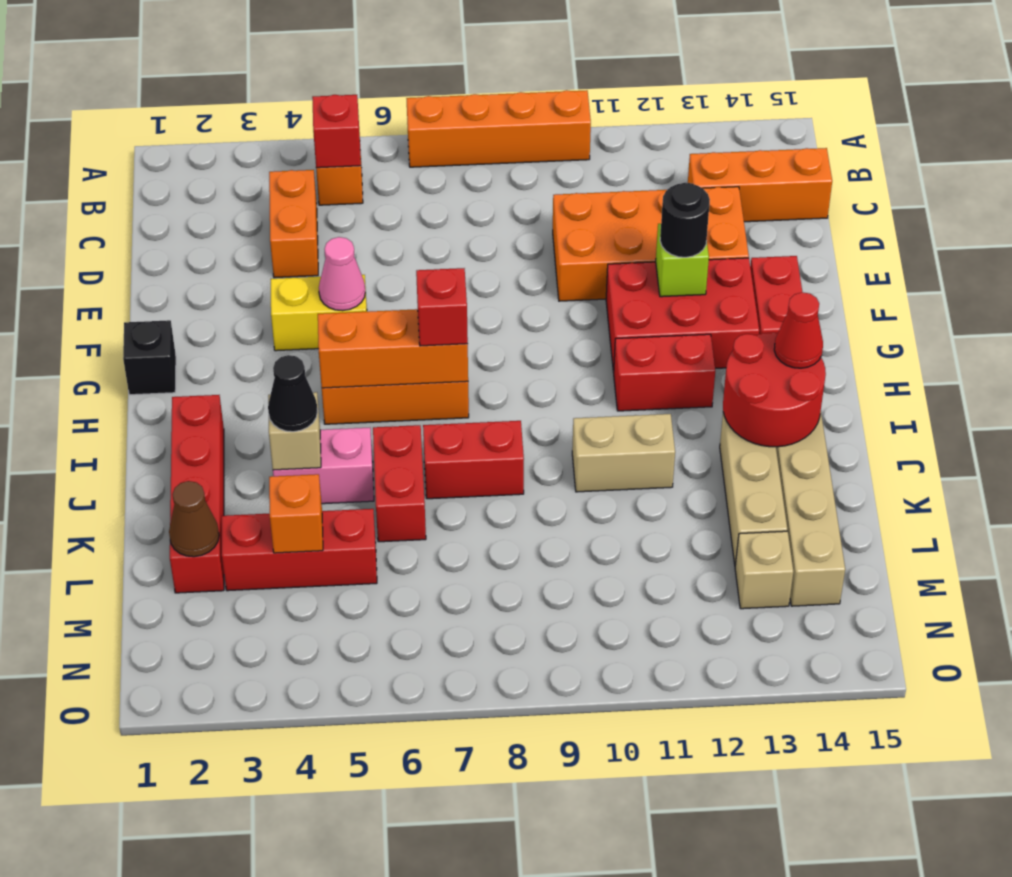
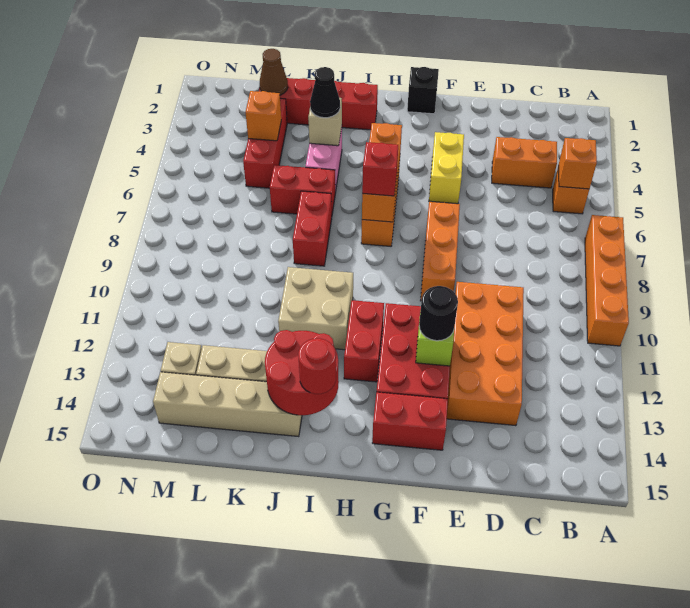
red 1x1 brick [312,95,361,168] -> orange 1x1 brick [559,138,597,189]
orange 1x3 brick [688,148,832,222] -> orange 1x3 brick moved to [421,202,460,301]
pink 1x1 cone [319,237,365,311] -> none
red 1x1 cone [774,292,823,368] -> red 1x1 round brick [298,338,336,394]
tan 1x2 brick [572,414,675,492] -> tan 2x2 brick [278,267,353,350]

